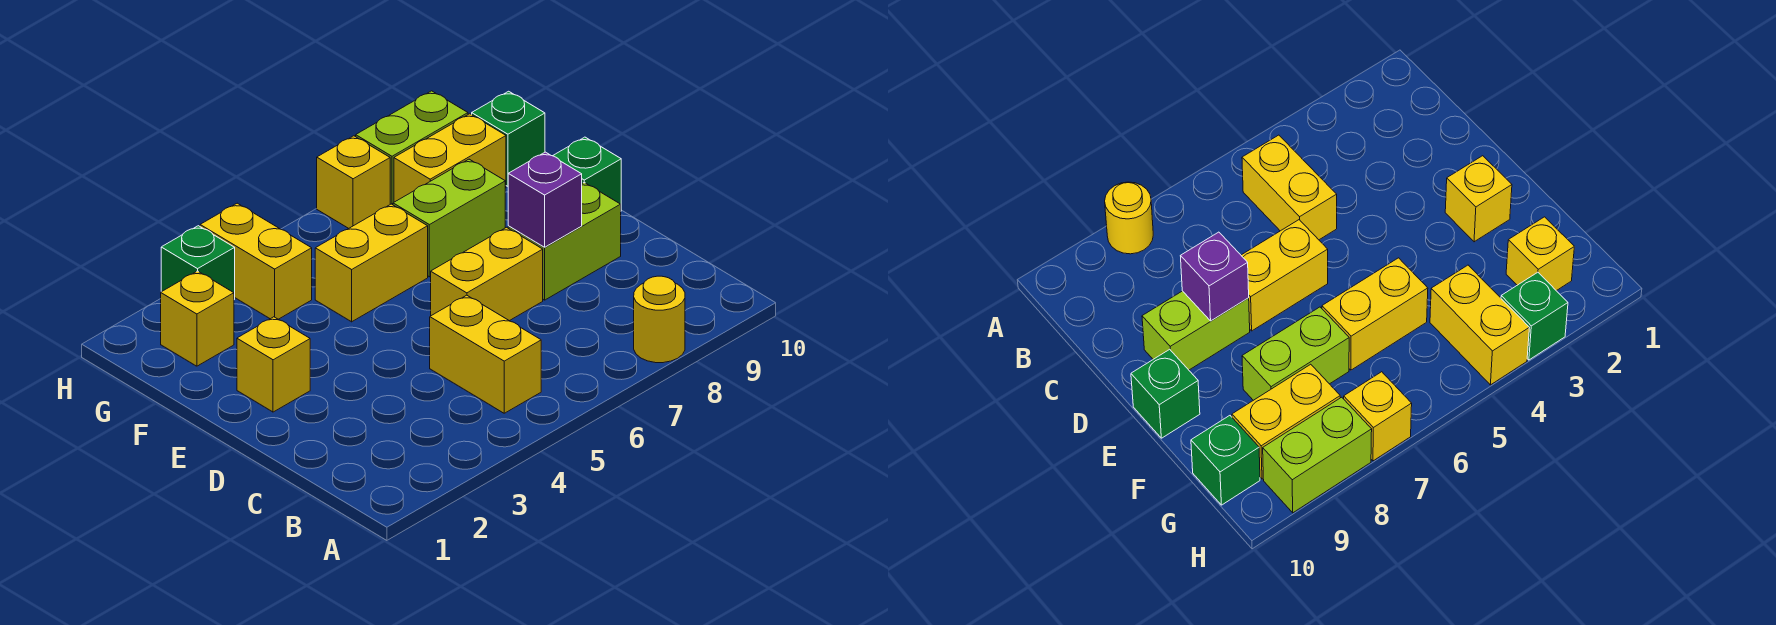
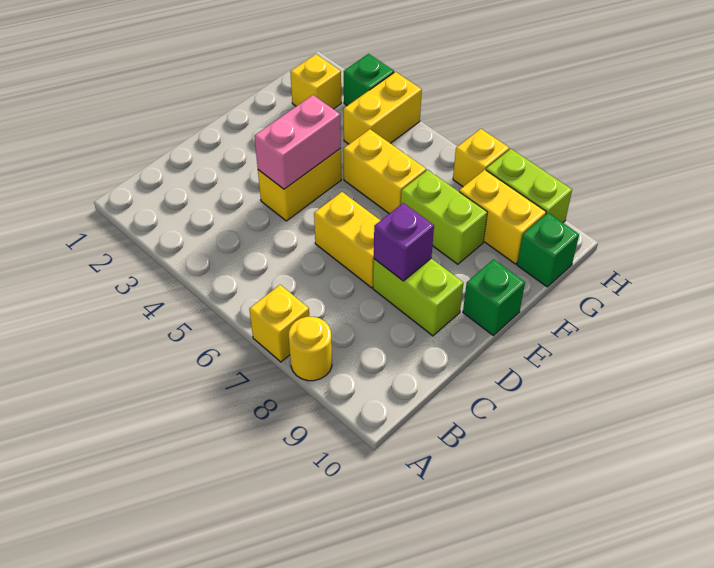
yellow 1x2 brick [430,295,541,413] -> yellow 1x2 brick moved to [258,149,341,221]
none -> pink 1x2 brick [254,95,341,189]
yellow 1x1 brick [237,317,310,412] -> yellow 1x1 brick moved to [249,285,309,362]

